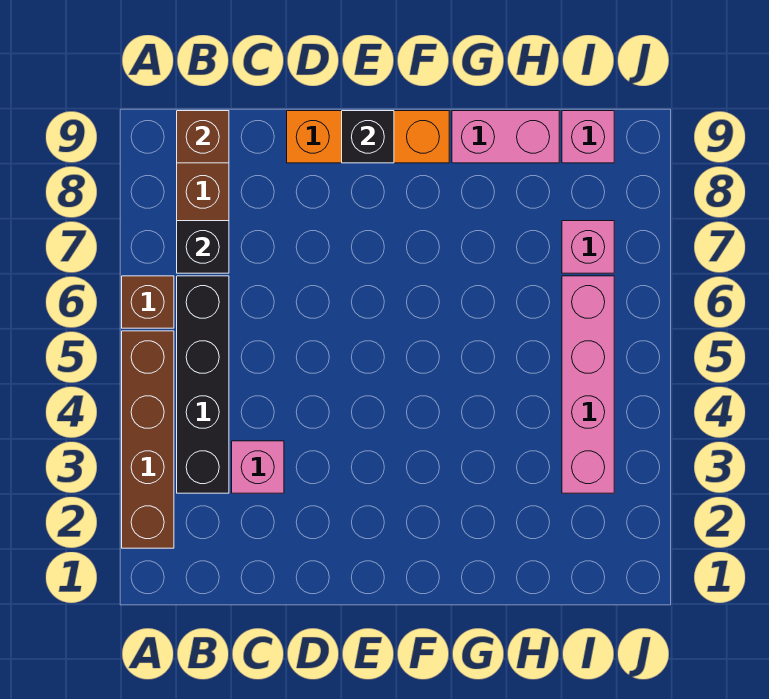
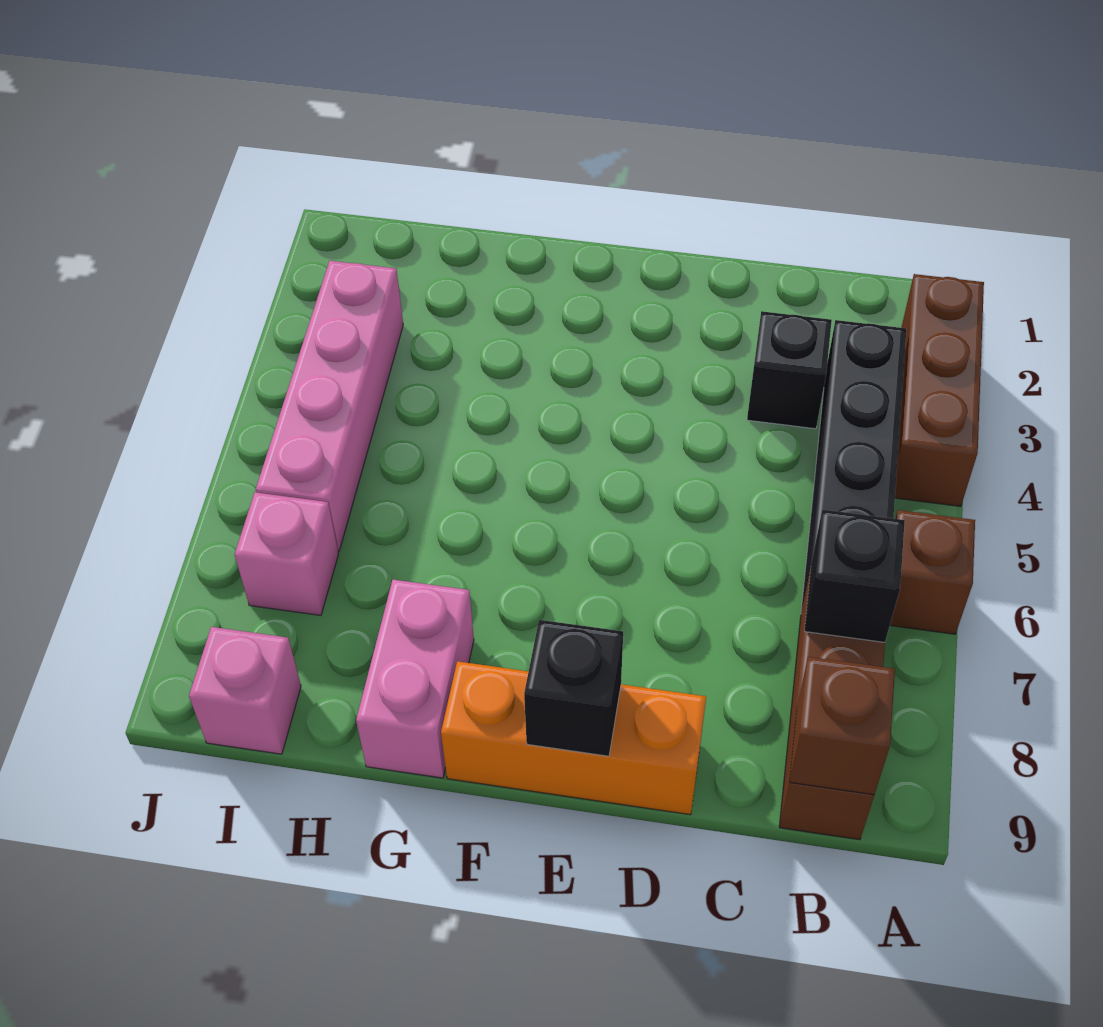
brown 1x4 brick [122,331,174,548] -> brown 1x3 brick [895,274,984,506]
pink 1x1 brick [232,441,284,493] -> black 1x1 brick [747,311,832,429]
pink 1x2 brick [452,111,559,163] -> pink 1x2 brick turned to [356,580,474,778]

